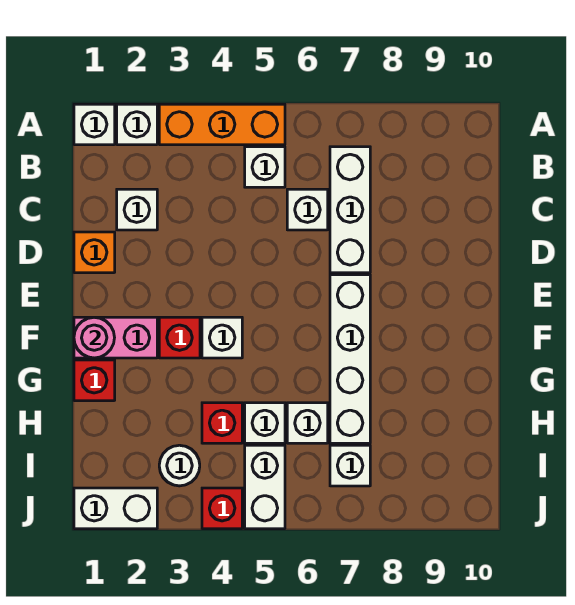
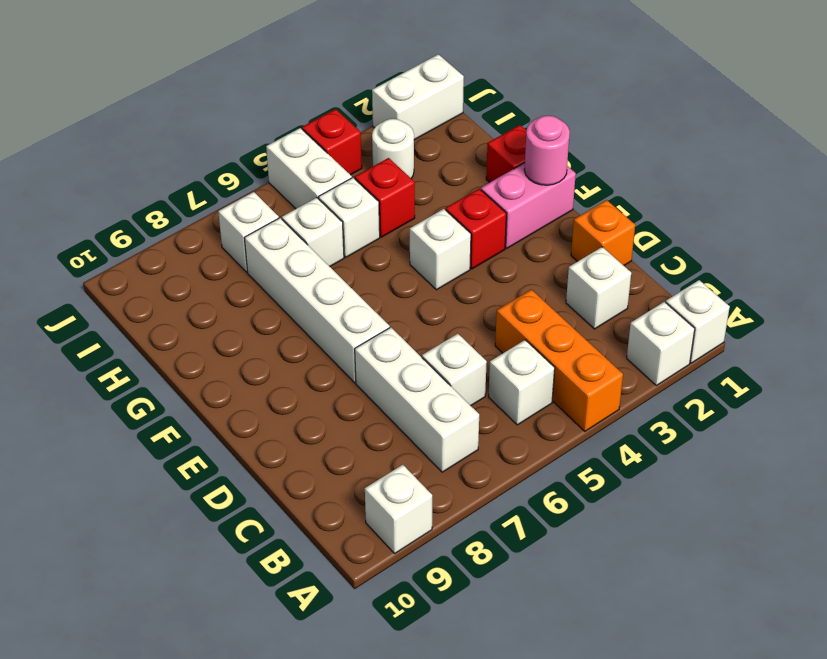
orange 1x3 brick [159,104,285,145] -> orange 1x3 brick turned to [495,289,623,431]
none -> white 1x1 brick [365,465,432,553]

